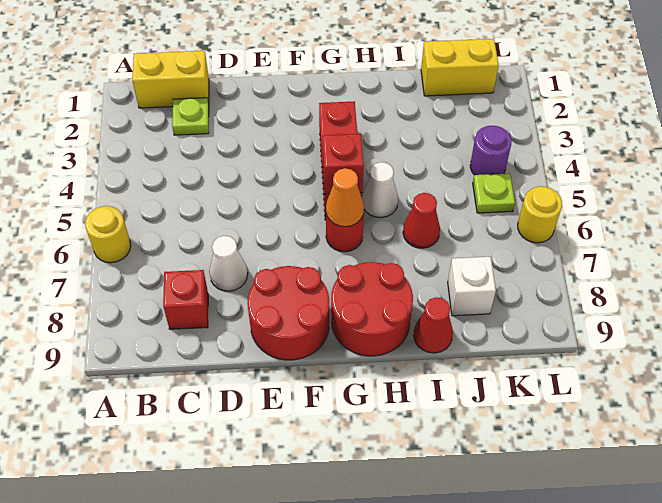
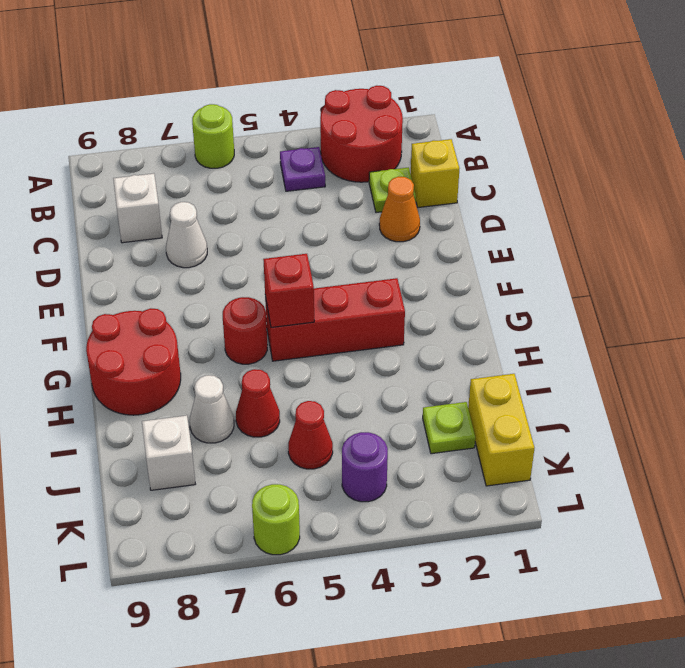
yellow 1x1 round brick [85,206,131,263] -> lime 1x1 round brick [192,104,234,168]
yellow 1x2 brick [132,51,209,108] -> yellow 1x1 brick [411,139,459,208]
none -> purple 1x1 plate [280,147,325,191]
red 1x1 brick [163,270,208,329] -> white 1x1 brick [113,174,162,243]
red 2x2 round brick [248,266,329,360] -> red 2x2 round brick moved to [320,86,403,182]
orange 1x1 cone [326,168,364,227] -> orange 1x1 cone moved to [379,177,420,242]
white 1x1 cone [362,162,398,217] -> white 1x1 cone moved to [190,375,234,443]
red 1x1 cone [414,297,453,353] -> red 1x1 cone moved to [288,401,333,469]
lime 1x1 plate [473,173,515,213] -> lime 1x1 plate moved to [423,402,475,454]
yellow 1x1 round brick [518,186,562,243] -> lime 1x1 round brick [252,484,300,555]

